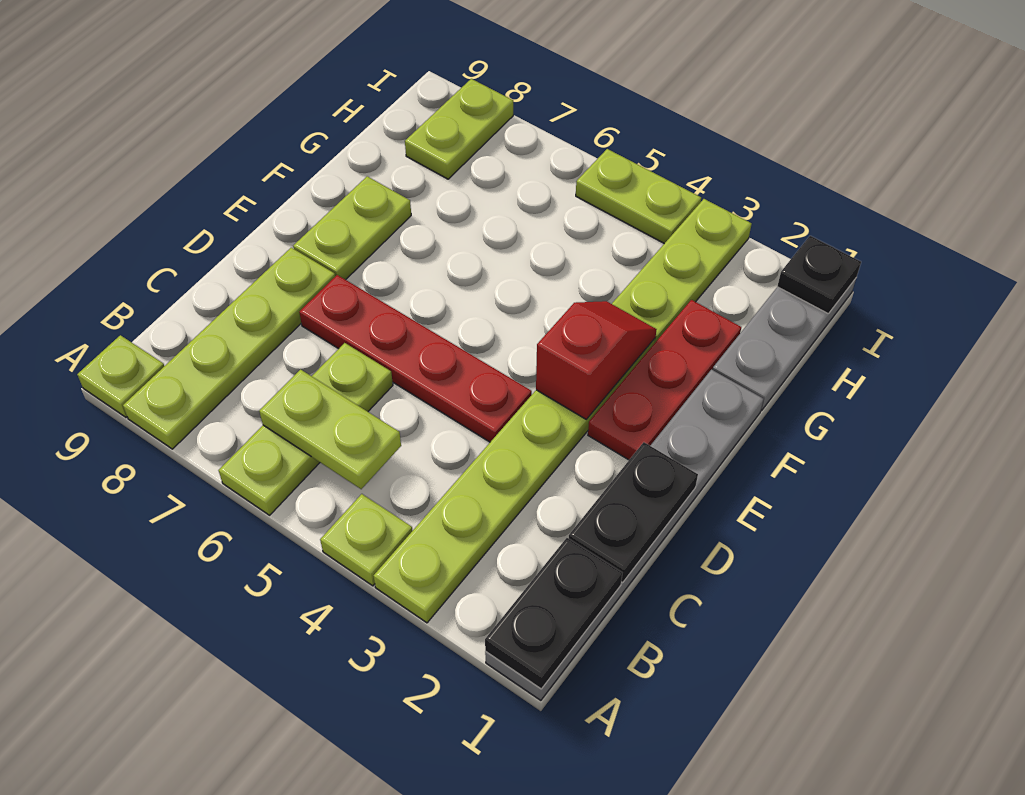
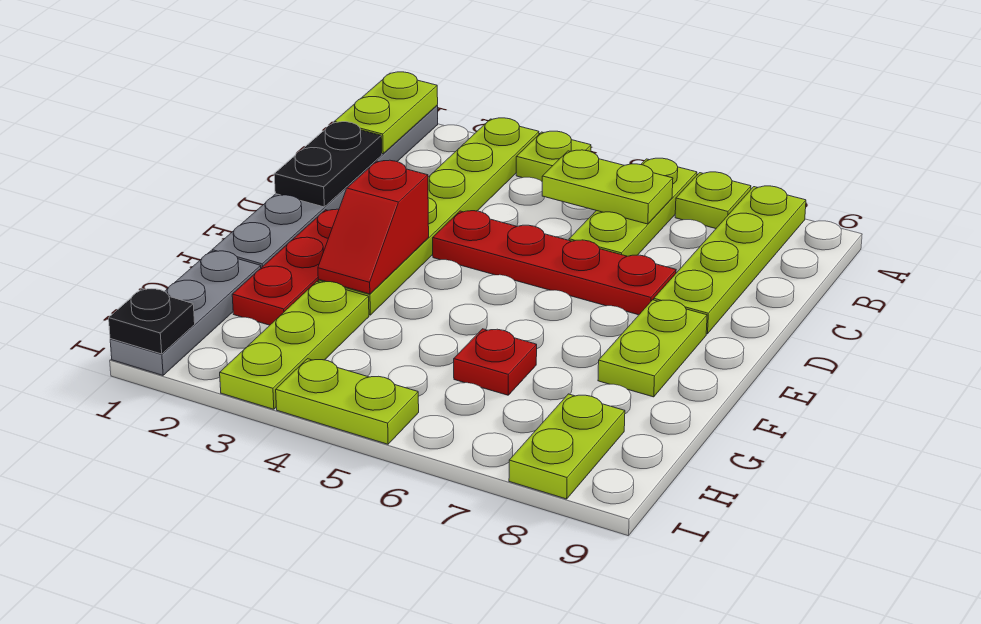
black 1x2 plate [485,538,622,689] -> lime 1x2 plate [334,72,438,154]
lime 1x1 plate [77,335,164,417] -> lime 1x1 plate moved to [675,172,751,229]
none -> red 1x1 plate [454,329,537,395]

